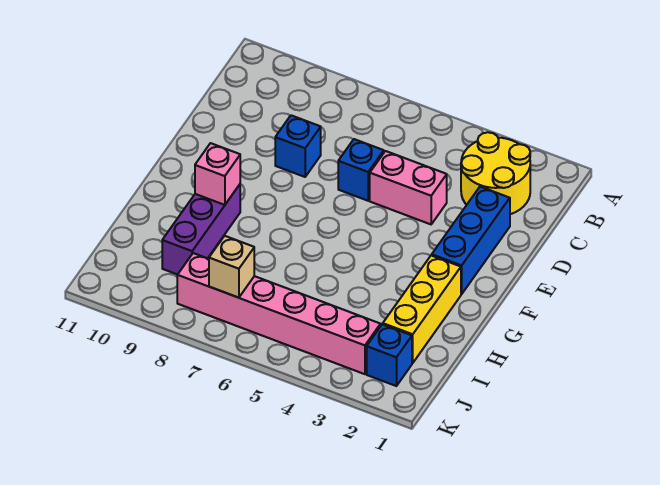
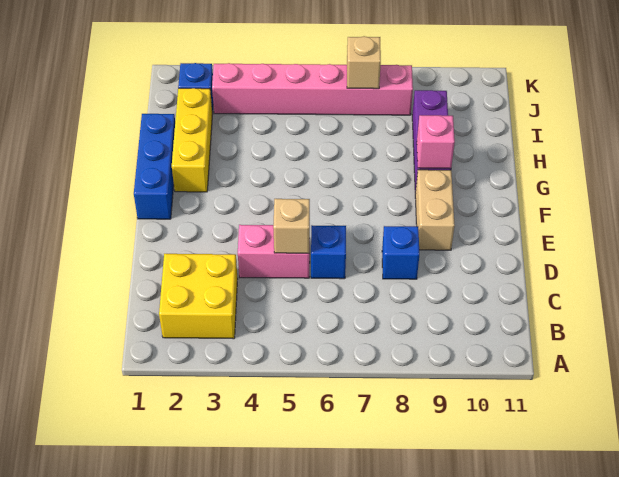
yellow 2x2 round brick [461,132,530,214] -> yellow 2x2 brick [159,254,238,339]
blue 1x3 brick [432,187,510,294] -> blue 1x3 brick moved to [134,114,175,219]
none -> tan 1x1 brick [273,199,310,253]
none -> tan 1x2 brick [415,170,455,250]

